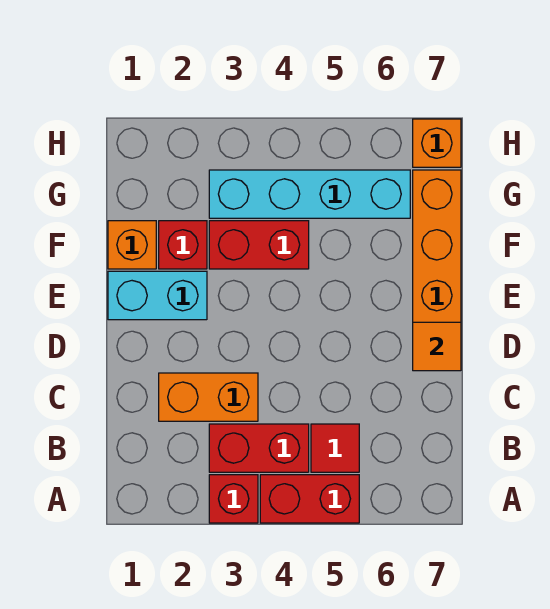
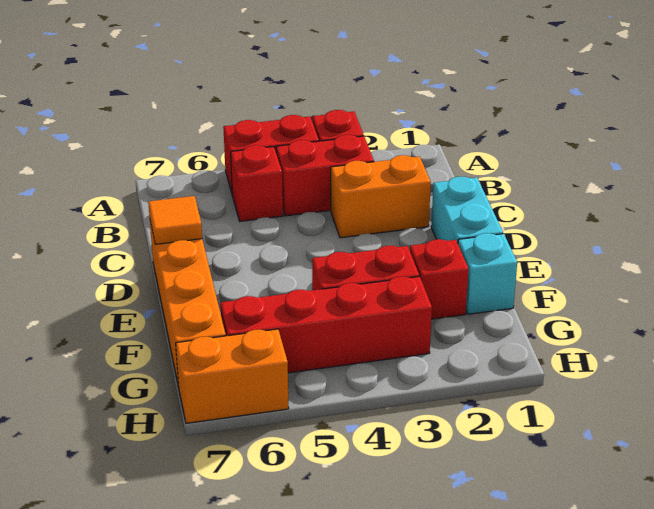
red 1x1 tile [311,424,359,472] -> red 1x1 brick [231,145,283,221]
cyan 1x2 brick [108,271,207,320] -> cyan 1x2 brick turned to [431,177,503,243]
orange 1x1 brick [108,221,156,269] -> cyan 1x1 brick [458,233,517,314]
cyan 1x4 brick [209,170,410,218] -> red 1x4 brick [220,276,432,373]
orange 1x1 brick [413,119,461,167] -> orange 1x2 brick [176,329,289,423]

